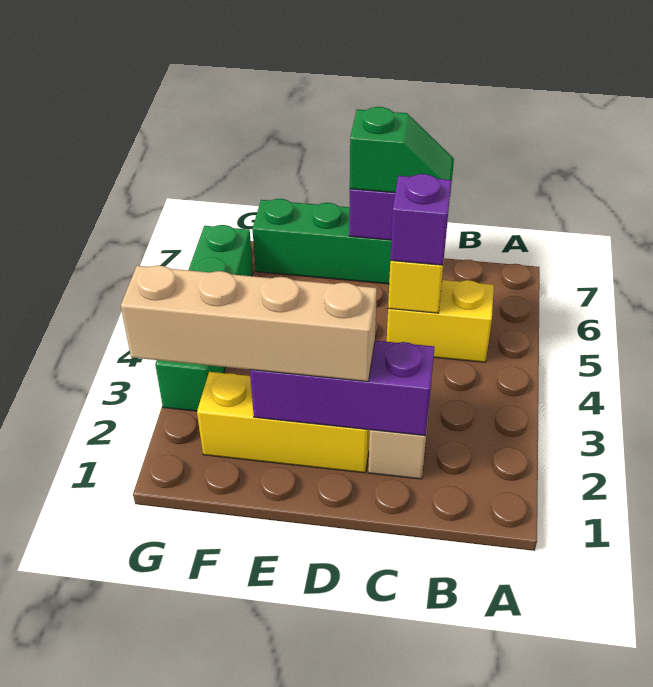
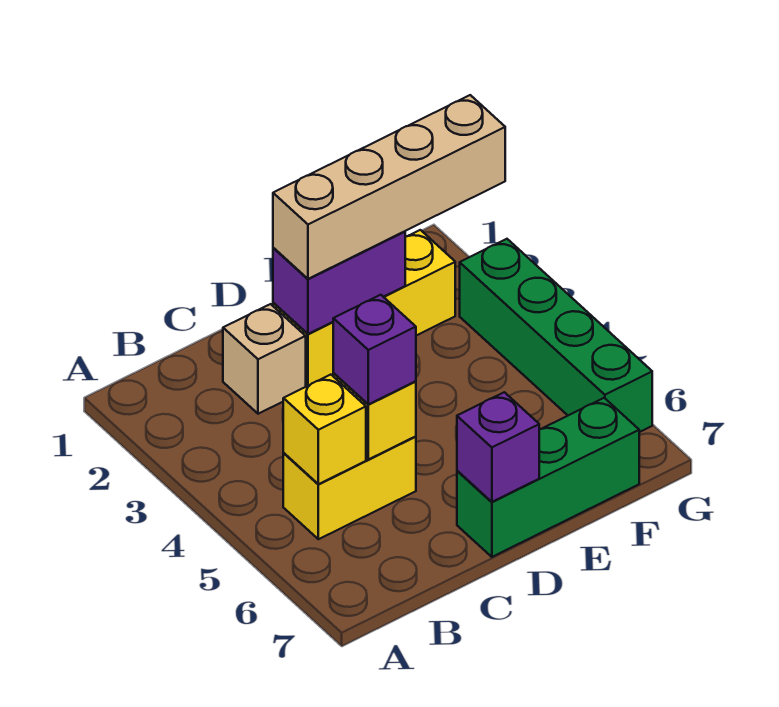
none -> yellow 1x1 brick [283,375,366,484]
purple 1x3 brick [250,341,434,436] -> purple 1x2 brick [273,231,405,334]
green 1x2 slope [350,107,454,193] -> none

